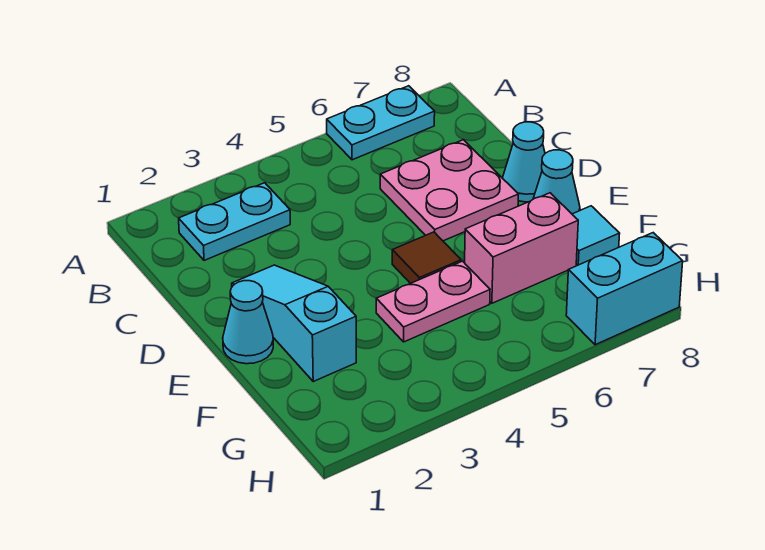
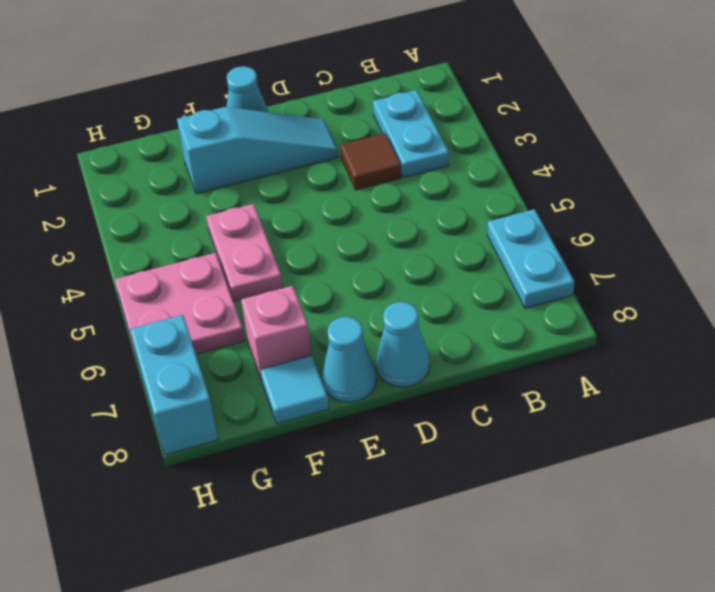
pink 2x2 plate [380,140,519,241] -> pink 2x2 plate moved to [115,253,245,361]
brown 1x1 tile [392,232,461,284] -> brown 1x1 tile moved to [340,133,401,190]
pink 1x2 brick [465,193,578,303] -> pink 1x1 brick [241,286,311,381]

